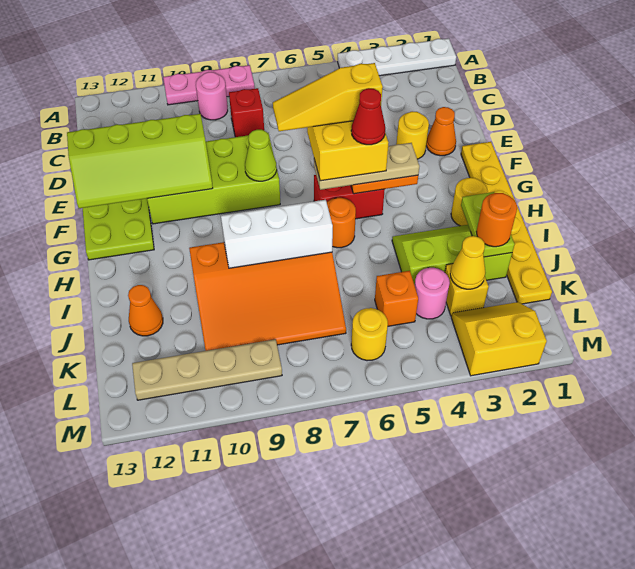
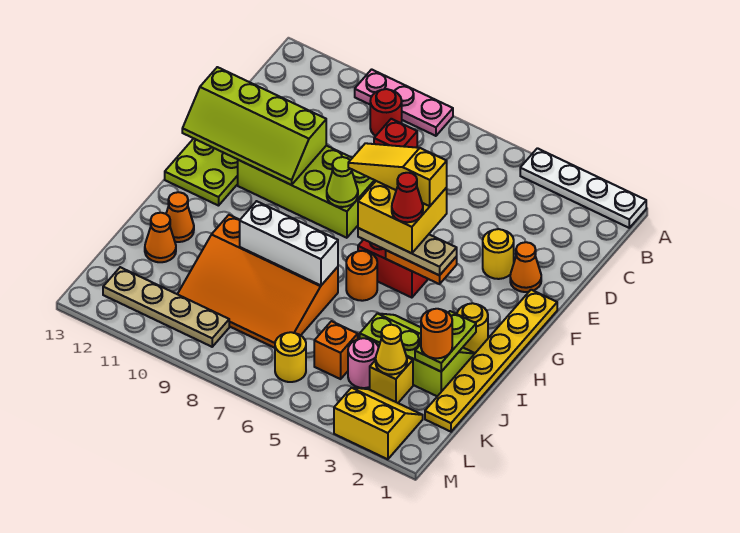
pink 1x1 round brick [196,72,228,120] -> red 1x1 round brick [370,89,402,136]
none -> orange 1x1 cone [166,192,194,242]

